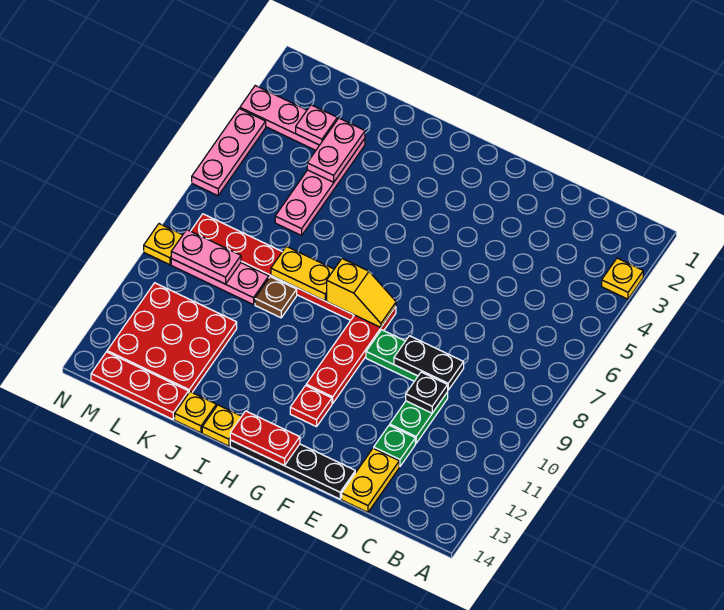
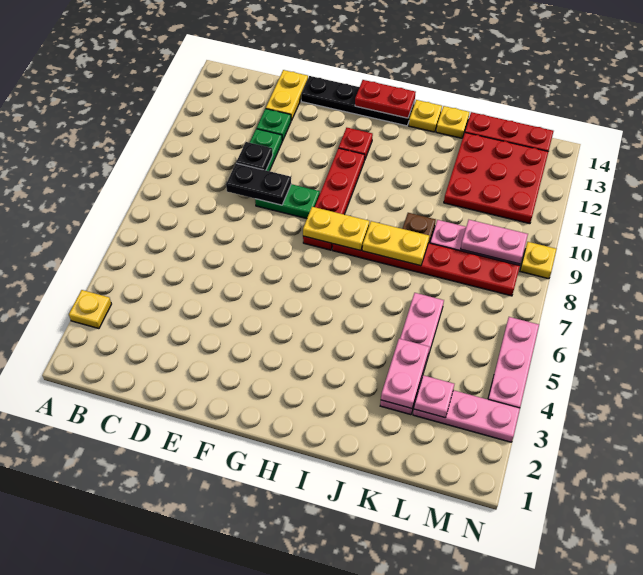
yellow 1x2 slope [327,259,396,327] -> yellow 1x2 plate [303,207,369,251]

